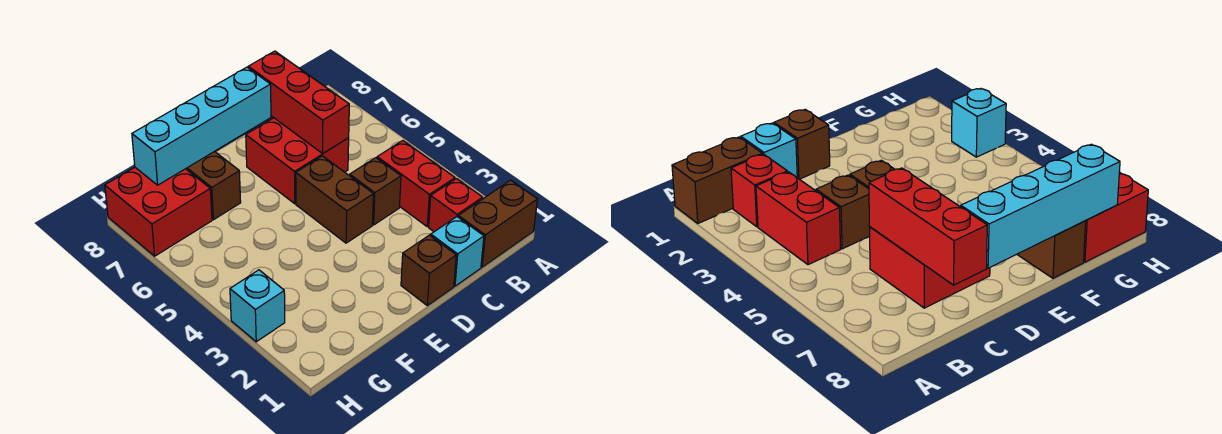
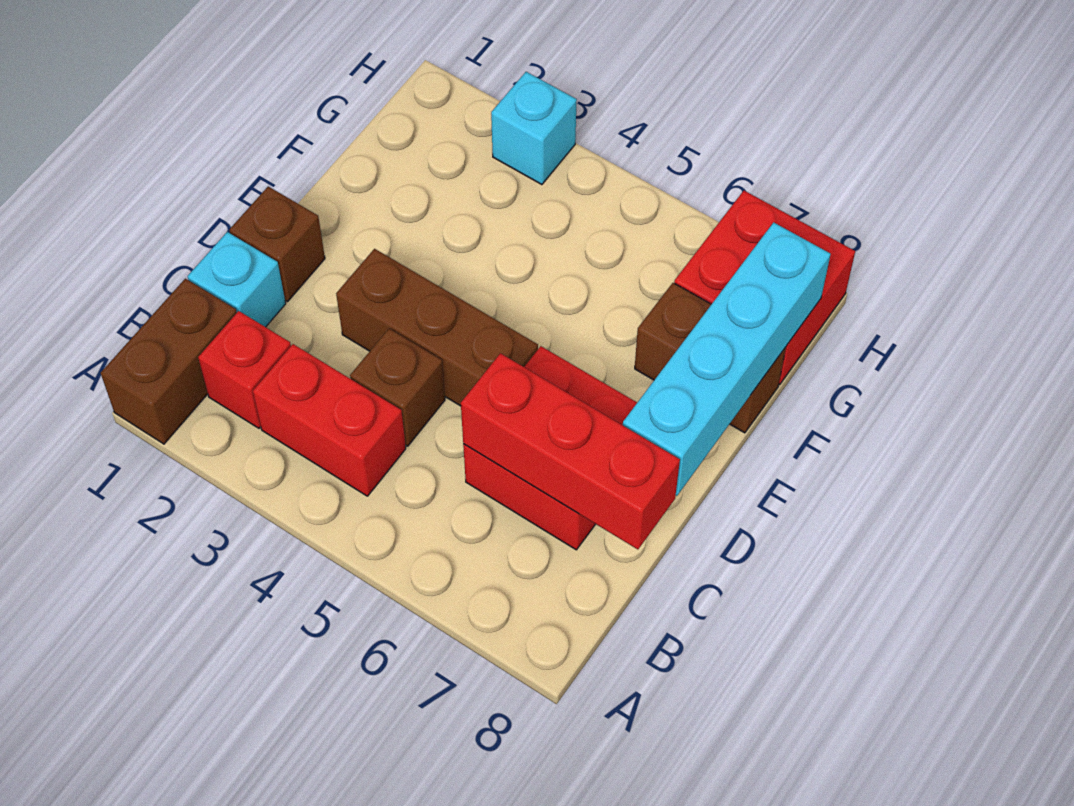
brown 1x2 brick [296,156,373,243] -> brown 1x3 brick [336,249,538,406]

